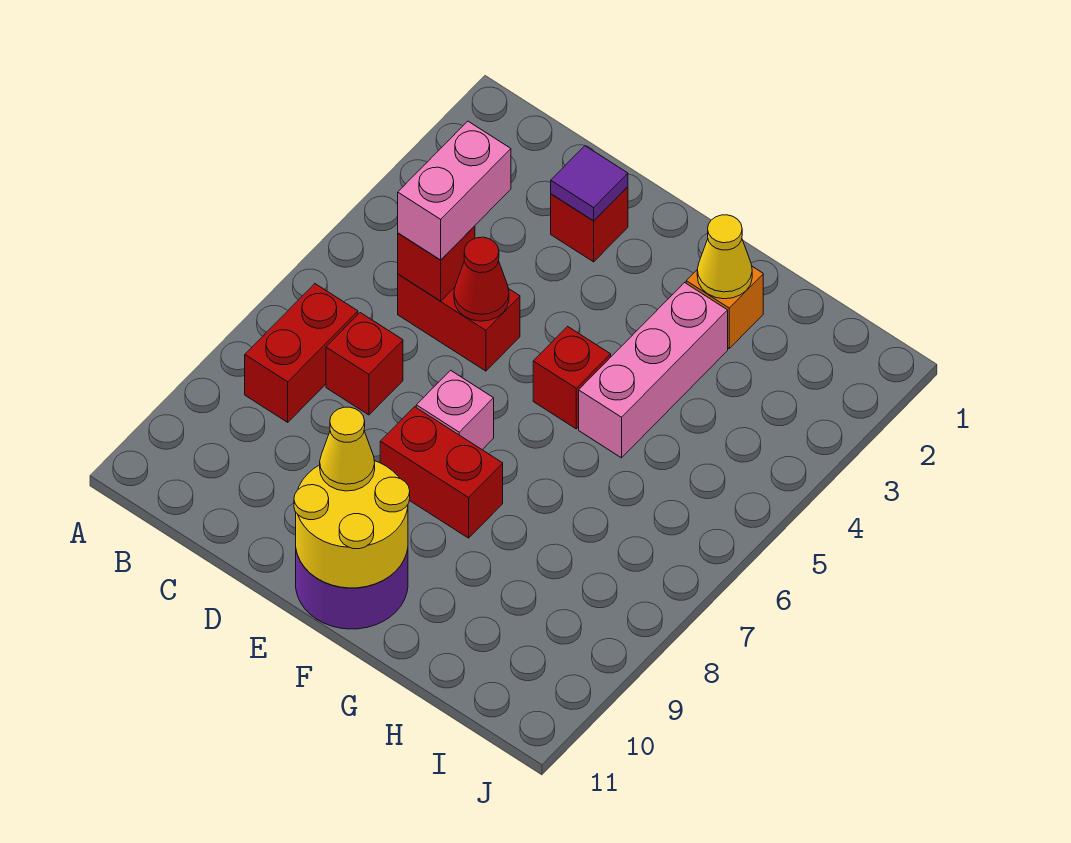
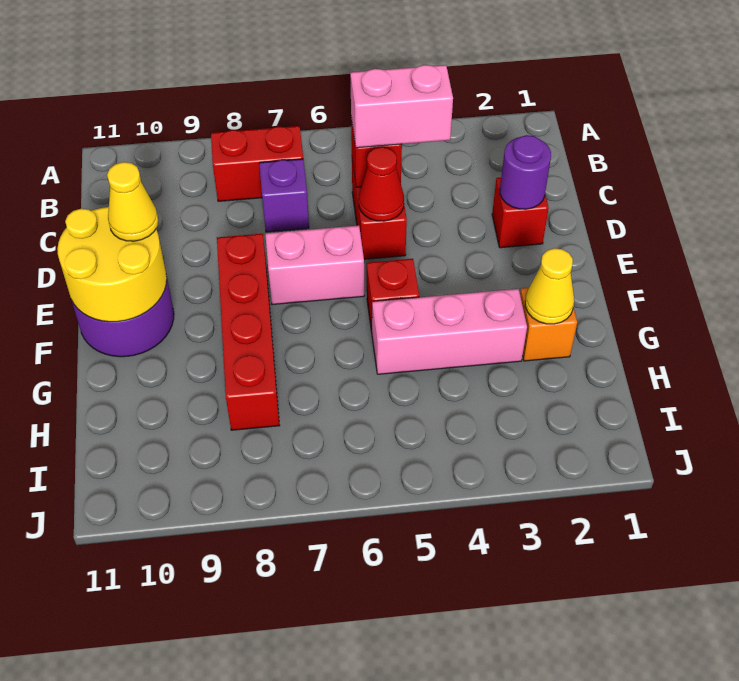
red 1x1 brick [326,313,403,415] -> purple 1x1 brick [259,159,309,232]
purple 1x1 tile [551,146,628,221] -> purple 1x1 round brick [500,135,551,209]
pink 1x1 brick [416,370,494,450] -> pink 1x2 brick [265,225,364,305]
red 1x2 brick [380,407,503,538] -> red 1x4 brick [217,234,280,430]

